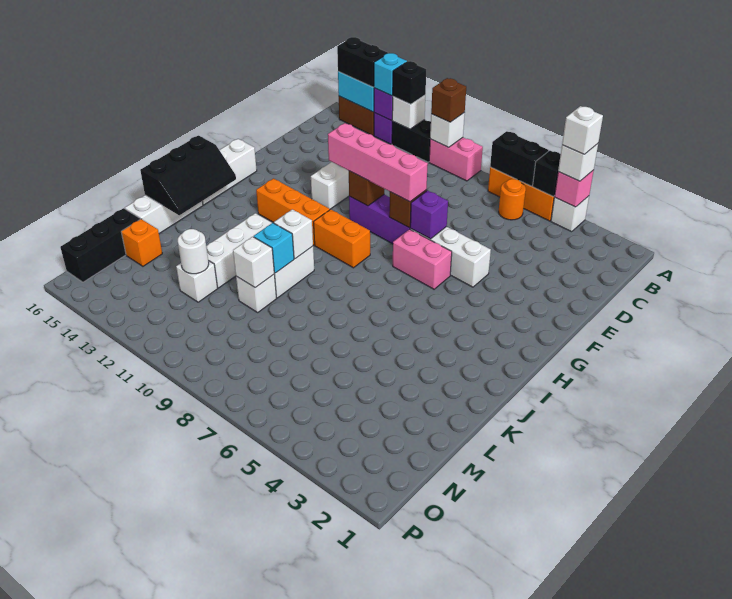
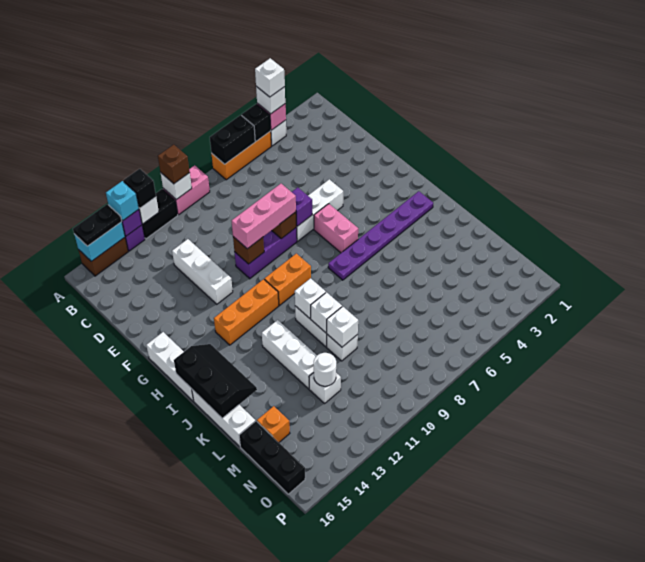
black 1x2 brick [337,37,388,87] -> black 1x2 plate [73,204,122,246]
orange 1x1 round brick [499,179,526,220] -> none
pink 1x4 brick [328,123,428,202] -> pink 1x3 brick [232,184,296,249]
pink 1x2 brick [393,229,452,289] -> pink 1x2 brick turned to [314,204,358,253]
none -> purple 1x6 plate [328,191,433,280]
cyan 1x1 brick [254,223,294,273] -> white 1x1 brick [311,292,342,333]

